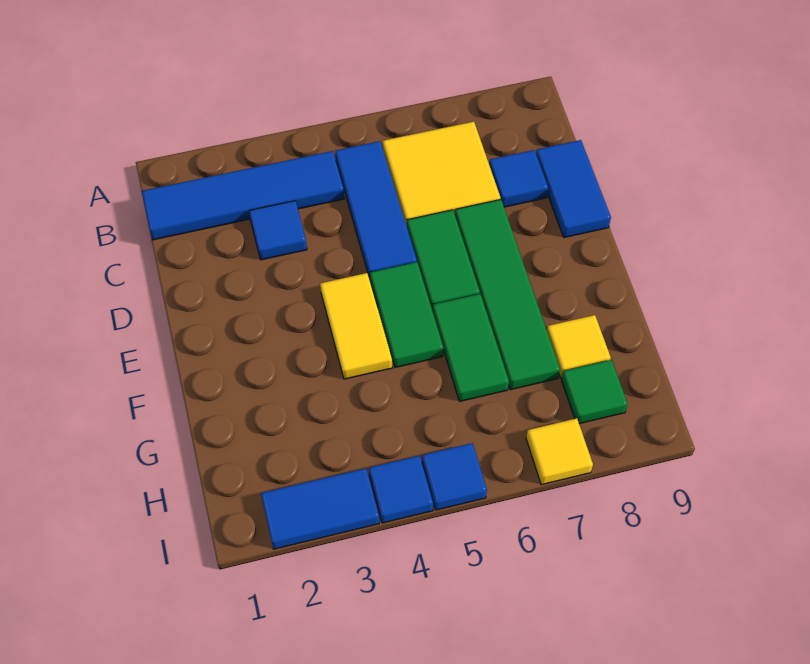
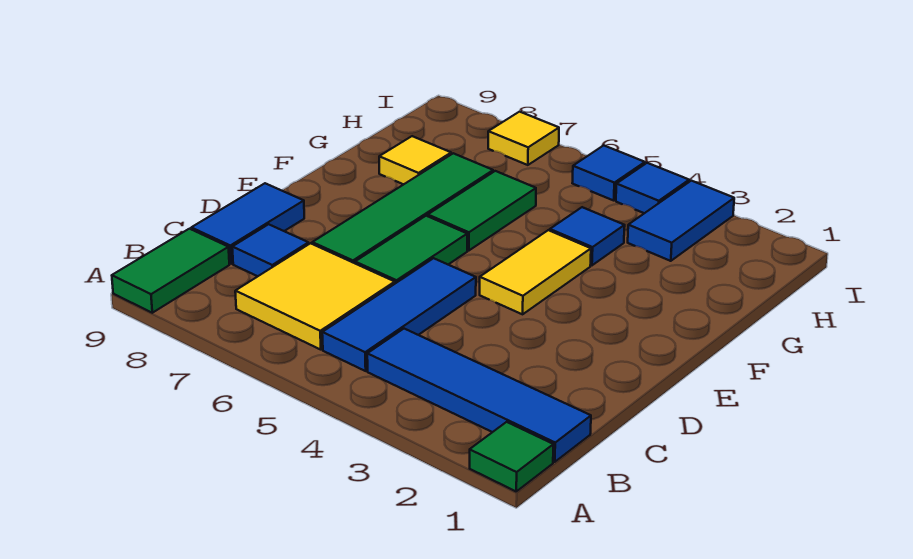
blue 1x1 tile [249,201,307,260] -> blue 1x1 tile moved to [550,207,625,265]
green 1x2 tile [370,262,443,368] -> green 1x2 tile moved to [112,229,229,313]
green 1x1 tile [561,360,628,424] -> green 1x1 tile moved to [470,422,553,491]
blue 1x2 tile [261,468,379,549] -> blue 1x2 tile turned to [628,181,734,261]

